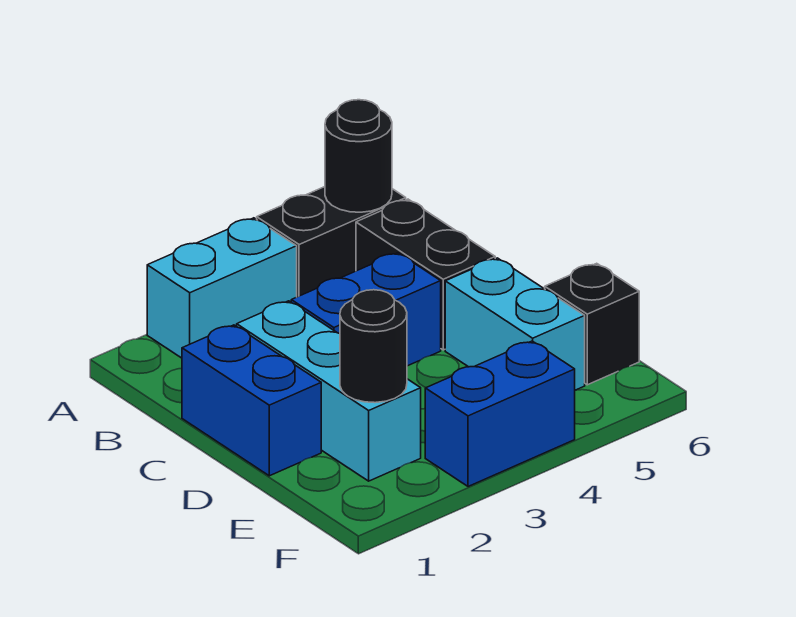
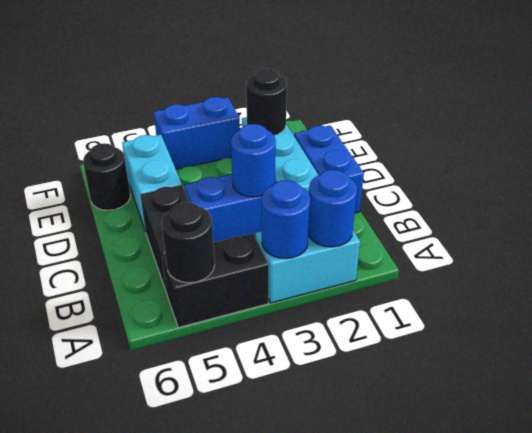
none -> blue 1x1 round brick [308,170,357,247]
none -> blue 1x1 round brick [262,180,310,259]
none -> blue 1x1 round brick [231,124,276,197]
black 1x1 brick [545,263,639,385] -> black 1x1 round brick [83,143,130,210]

